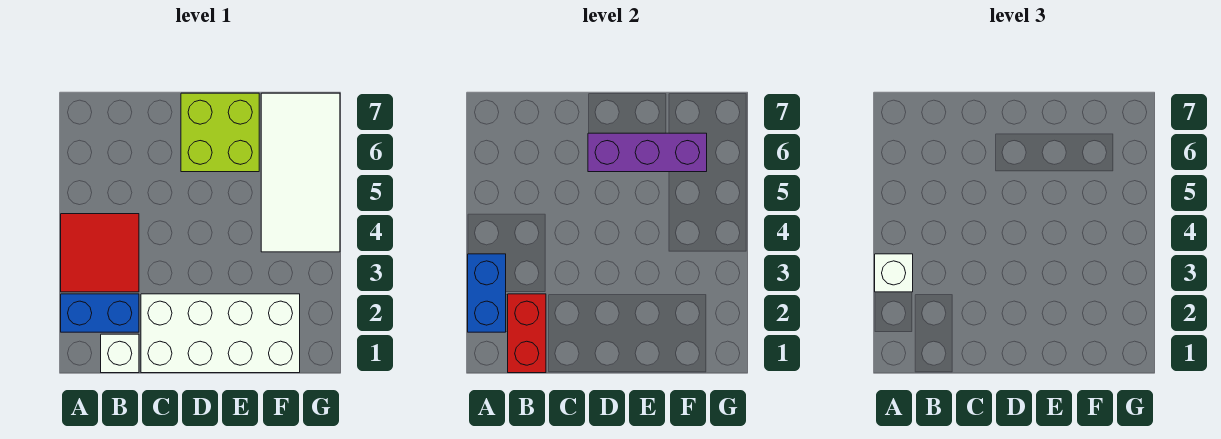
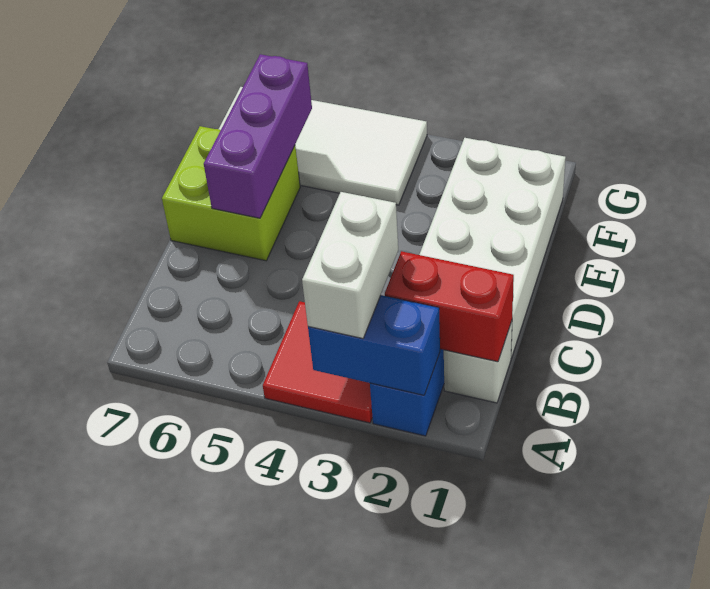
white 1x1 brick [875,254,913,292] -> white 1x2 brick [302,192,398,338]

